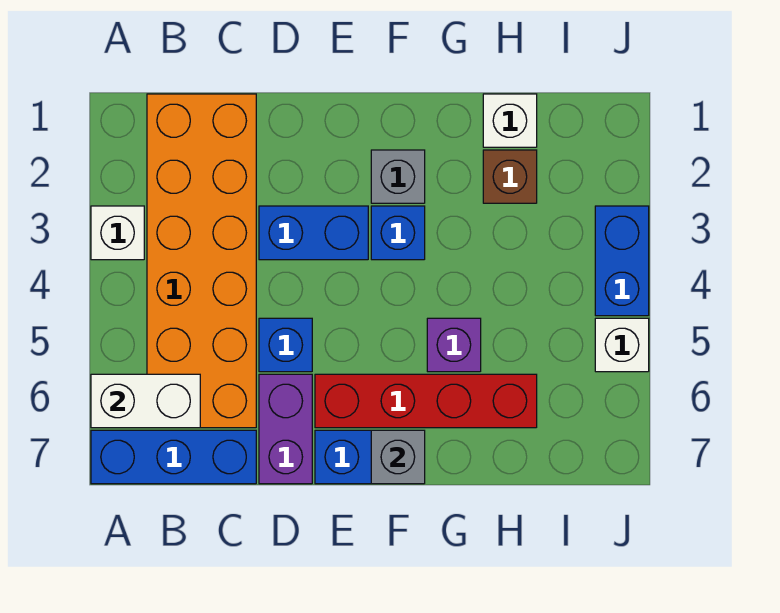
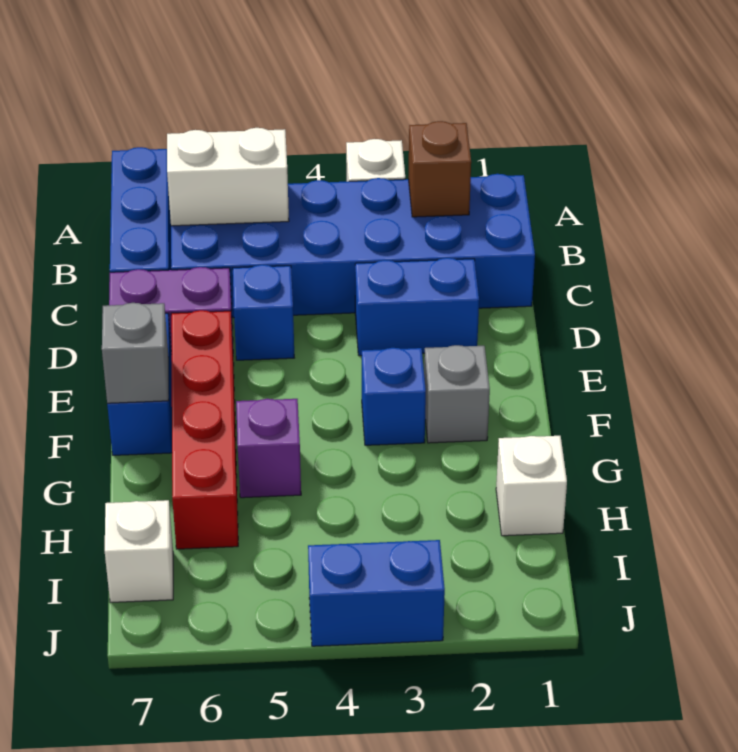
white 1x2 brick [91,374,200,428] -> white 1x2 brick turned to [167,128,289,226]
orange 2x6 brick [147,94,256,428] -> blue 2x6 brick [171,174,535,318]
blue 1x2 brick [259,206,368,260] -> blue 1x2 brick turned to [355,258,479,356]
brown 1x1 brick [483,150,537,203] -> brown 1x1 brick moved to [408,121,471,217]
white 1x1 brick [595,318,649,372] -> white 1x1 brick moved to [105,500,173,603]

